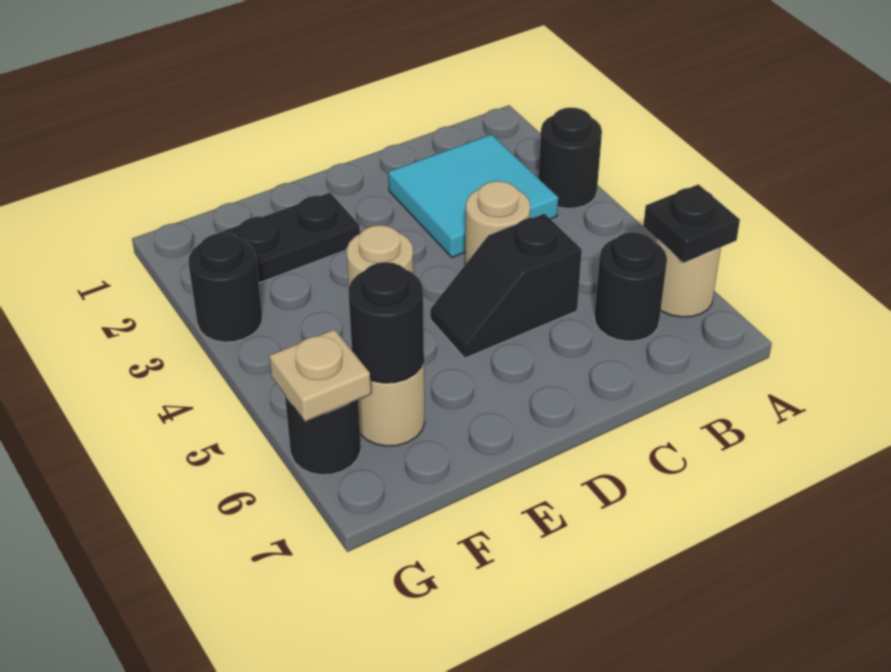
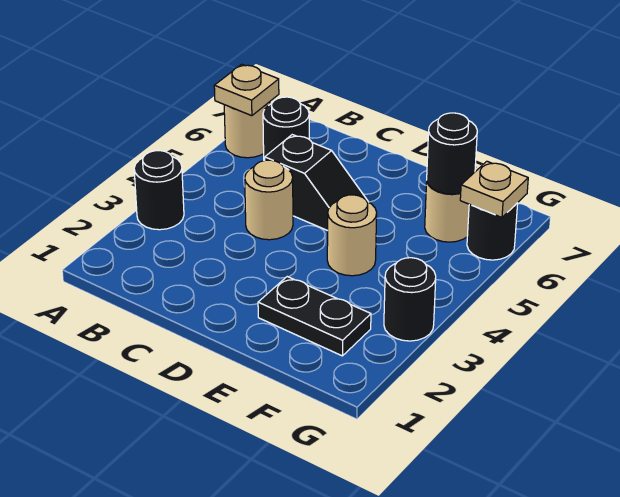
black 1x1 plate [643,184,740,262] -> tan 1x1 plate [214,64,279,116]
cyan 2x2 tile [388,135,558,257] -> none

